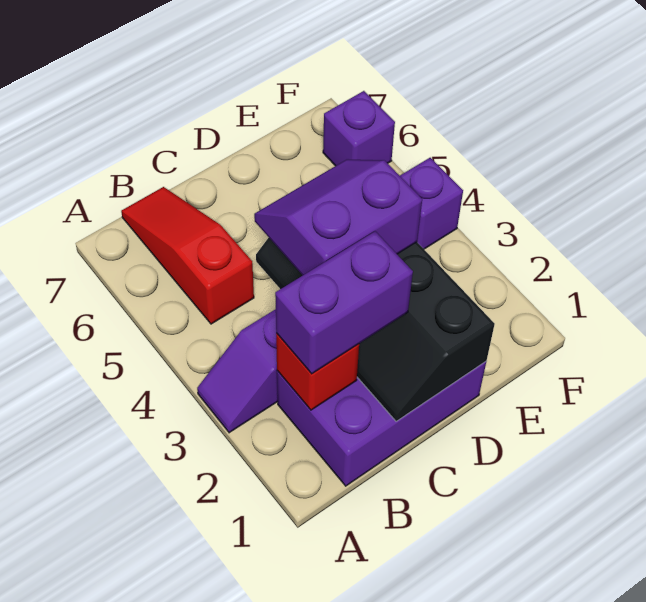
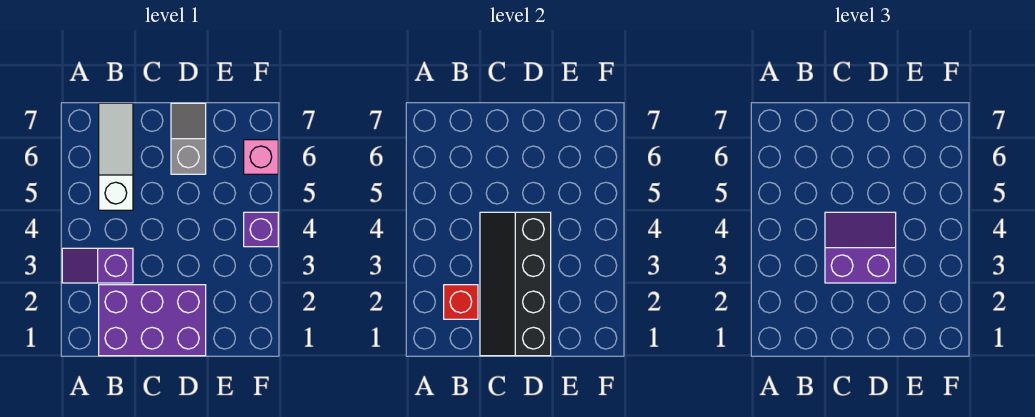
purple 1x2 brick [275,231,413,374] -> none
red 1x3 slope [121,187,254,324] -> white 1x3 slope [99,103,133,210]
none -> grey 1x2 slope [171,103,206,174]
purple 1x1 brick [323,91,395,166] -> pink 1x1 brick [244,140,278,174]

